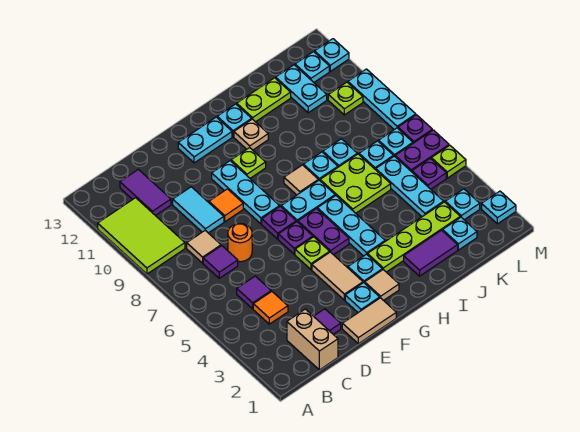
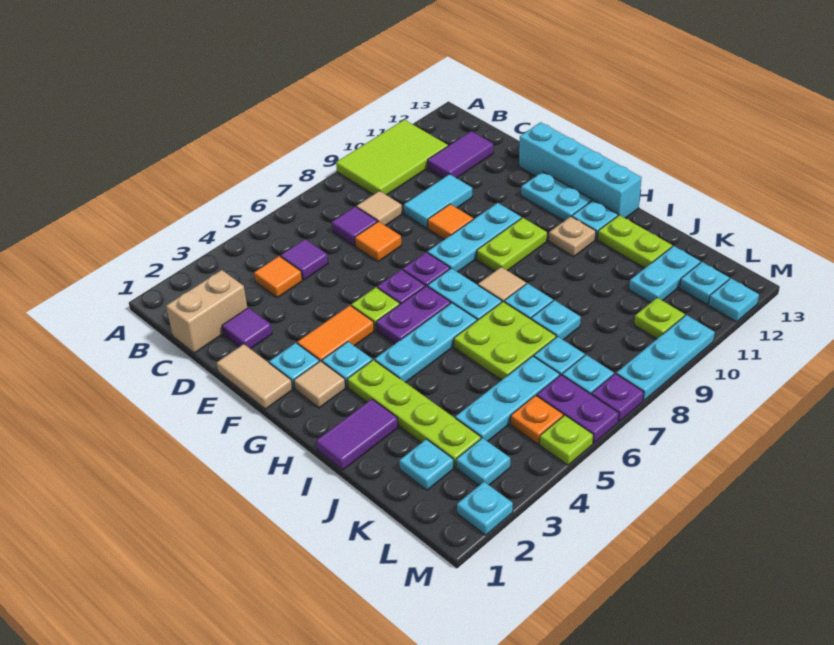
orange 1x1 round brick [228,224,252,262] -> orange 1x1 tile [355,221,402,262]
none -> cyan 1x4 brick [519,122,642,218]
tan 1x2 tile [312,252,363,300] -> orange 1x2 tile [297,305,374,362]
lime 1x1 plate [231,148,266,178] -> lime 1x2 plate [477,218,547,271]
purple 1x2 tile [404,230,458,276] -> purple 1x2 tile turned to [316,399,398,470]
purple 1x1 plate [412,158,446,189] -> orange 1x1 plate [511,395,563,444]

